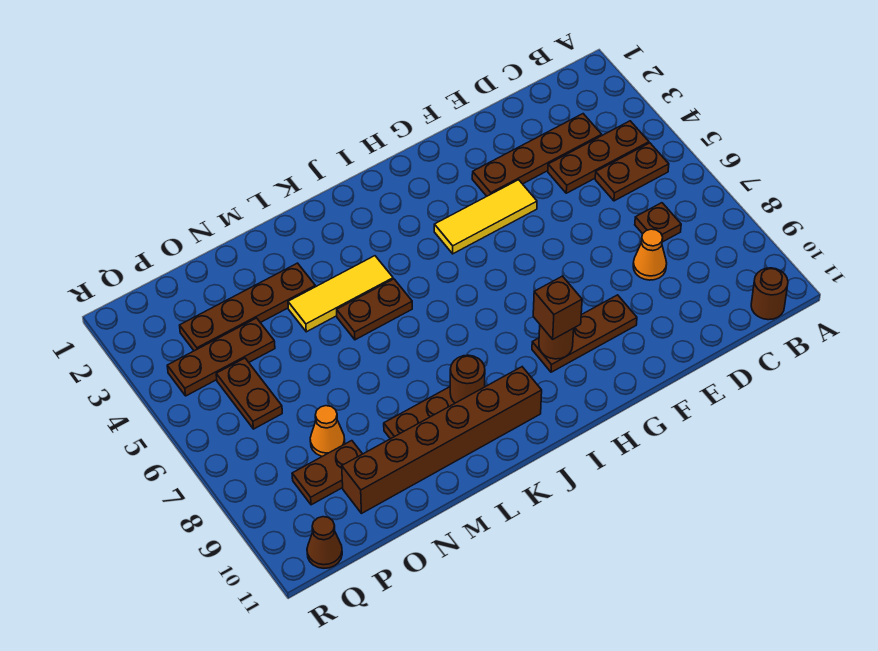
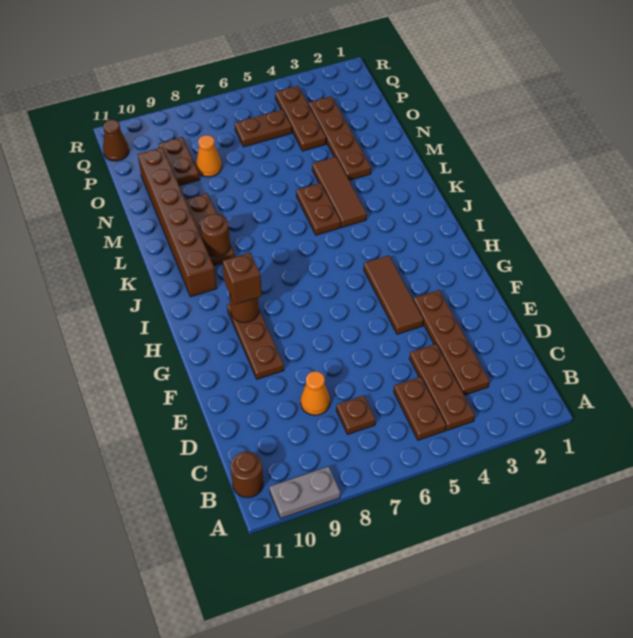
none -> grey 1x2 plate [269,466,340,519]
yellow 1x3 tile [434,180,537,254] -> brown 1x3 tile [364,255,424,334]
yellow 1x3 tile [288,256,393,332] -> brown 1x3 tile [312,157,367,227]

